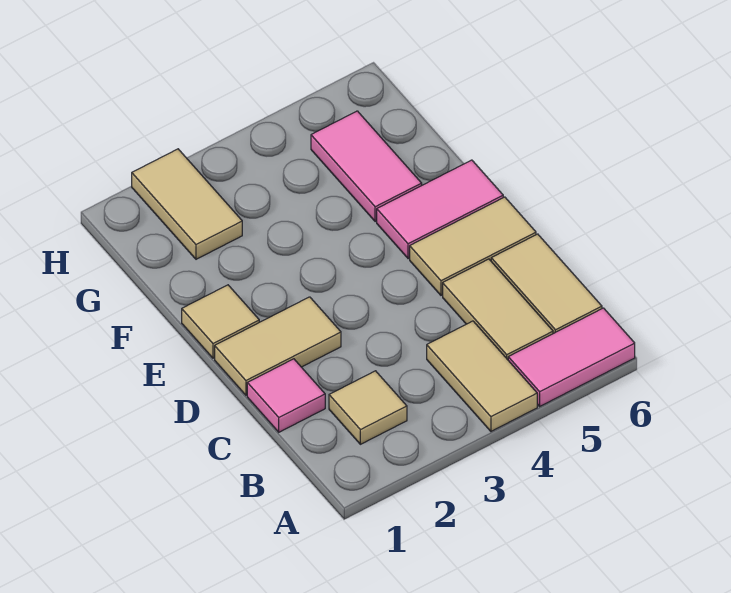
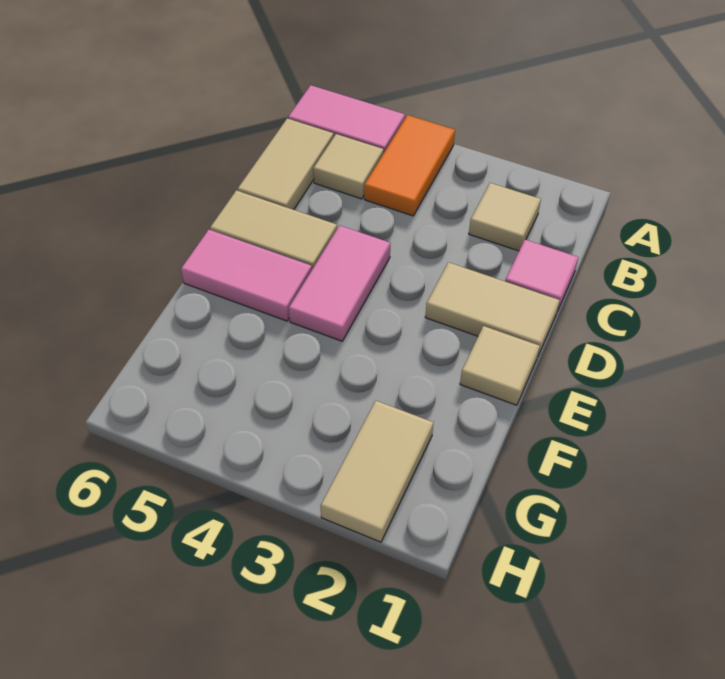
tan 1x2 tile [427,321,537,431] -> orange 1x2 tile [364,115,455,216]
tan 1x2 tile [443,259,553,360] -> tan 1x1 tile [313,134,383,199]
pink 1x2 tile [311,111,422,222] -> pink 1x2 tile moved to [289,226,390,341]

